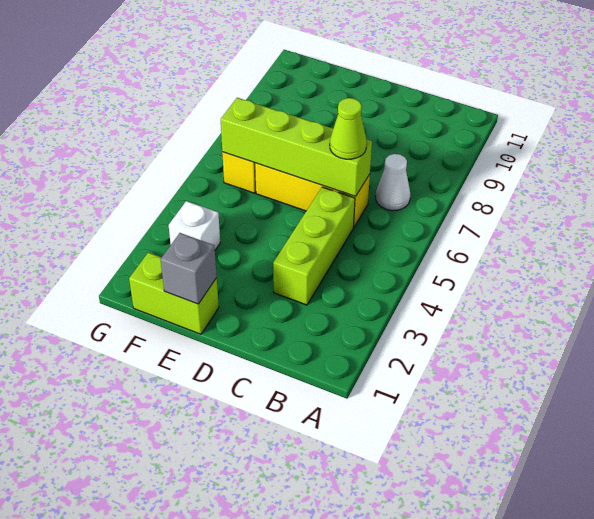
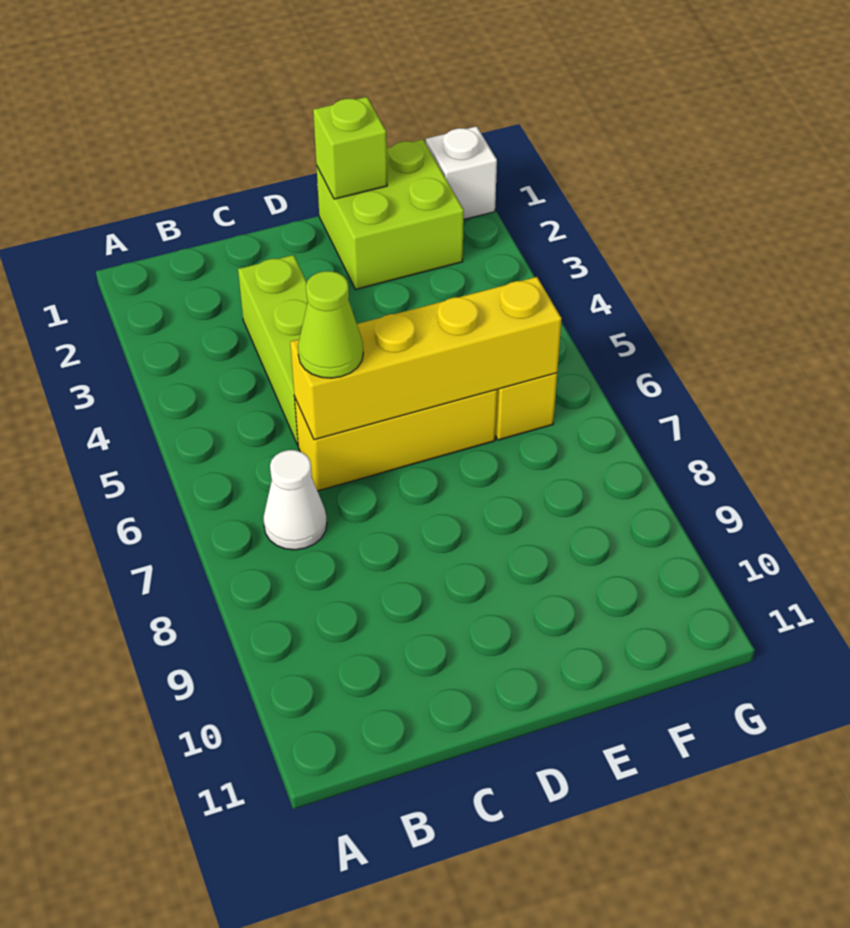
lime 1x4 brick [221,98,372,196] -> yellow 1x4 brick [290,277,562,440]
lime 1x2 brick [129,252,219,334] -> lime 2x2 brick [316,139,464,289]
grey 1x1 brick [161,233,217,304] -> lime 1x1 brick [313,97,387,199]
white 1x1 brick [169,201,220,250] -> white 1x1 brick moved to [426,126,497,219]

